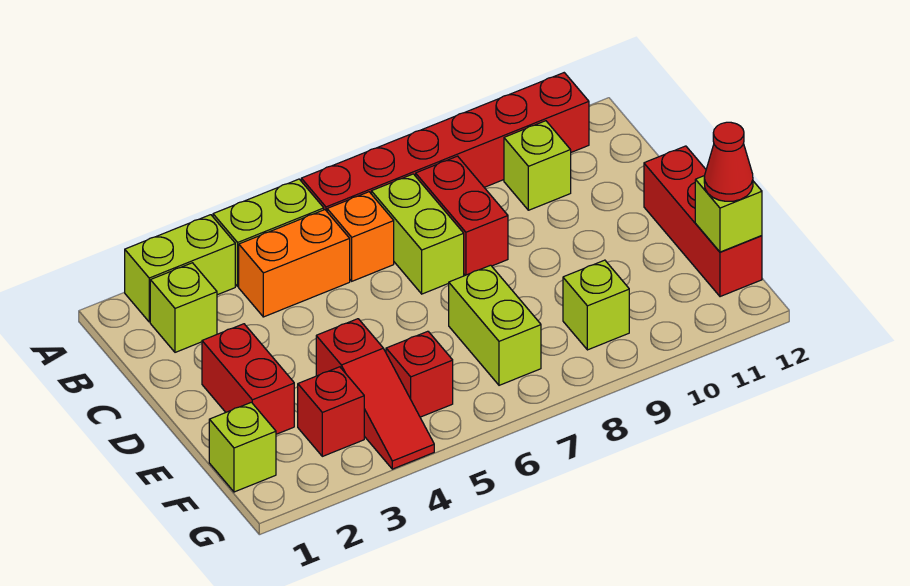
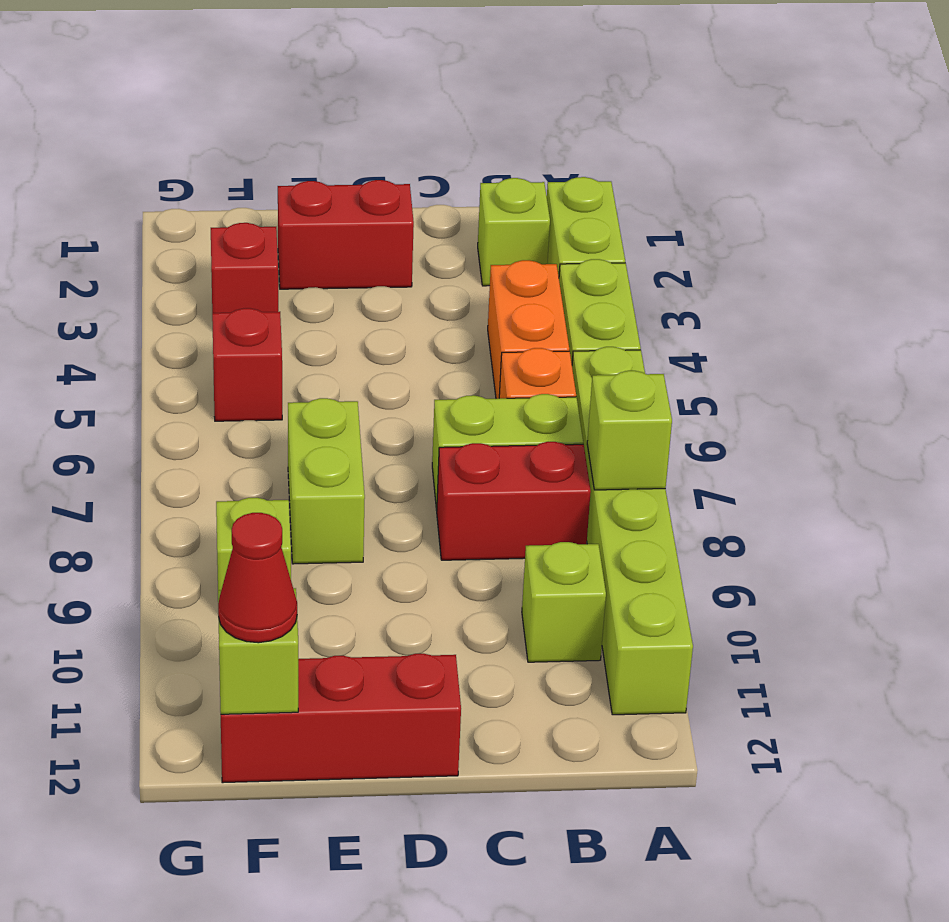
red 1x6 brick [301,73,589,211] -> lime 1x6 brick [572,347,693,715]
red 1x3 slope [316,319,434,469] -> none
lime 1x2 brick [449,265,541,385] -> lime 1x2 brick turned to [288,398,365,564]
lime 1x1 brick [209,402,276,492] -> lime 1x1 brick moved to [587,371,672,490]

